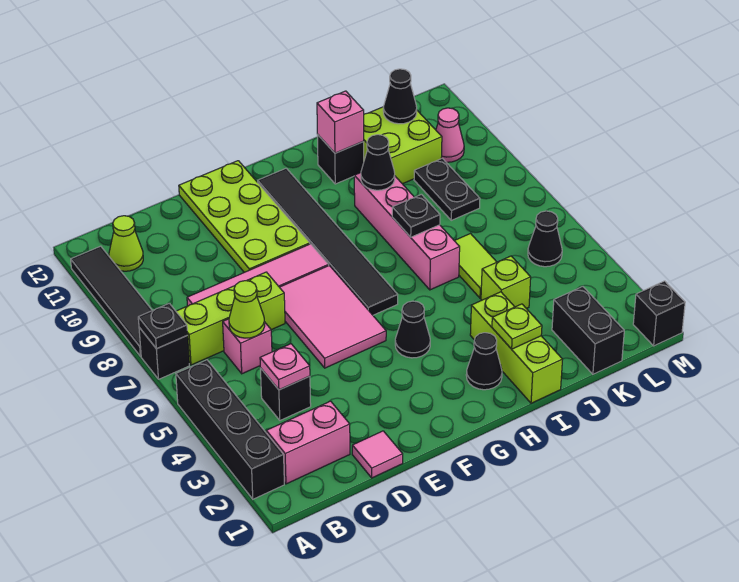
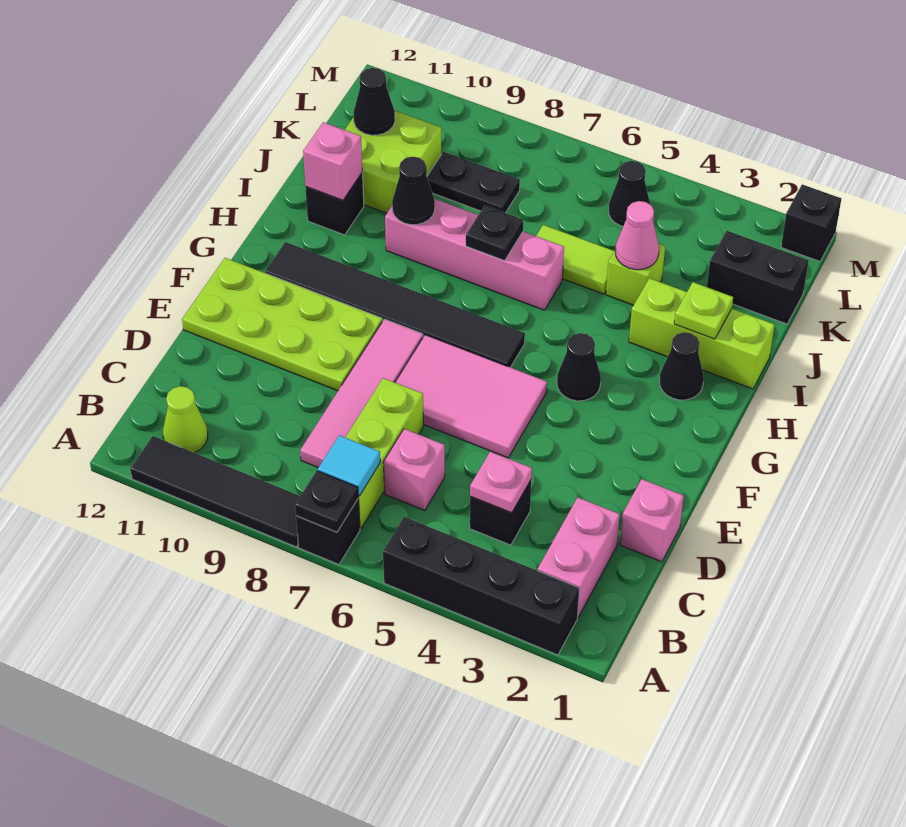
none -> cyan 1x1 tile [318,435,380,496]
lime 1x1 cone [229,281,265,338] -> none
pink 1x1 tile [352,431,403,478] -> pink 1x1 brick [620,479,684,562]
pink 1x1 cone [436,108,464,162] -> pink 1x1 cone moved to [615,201,659,270]

